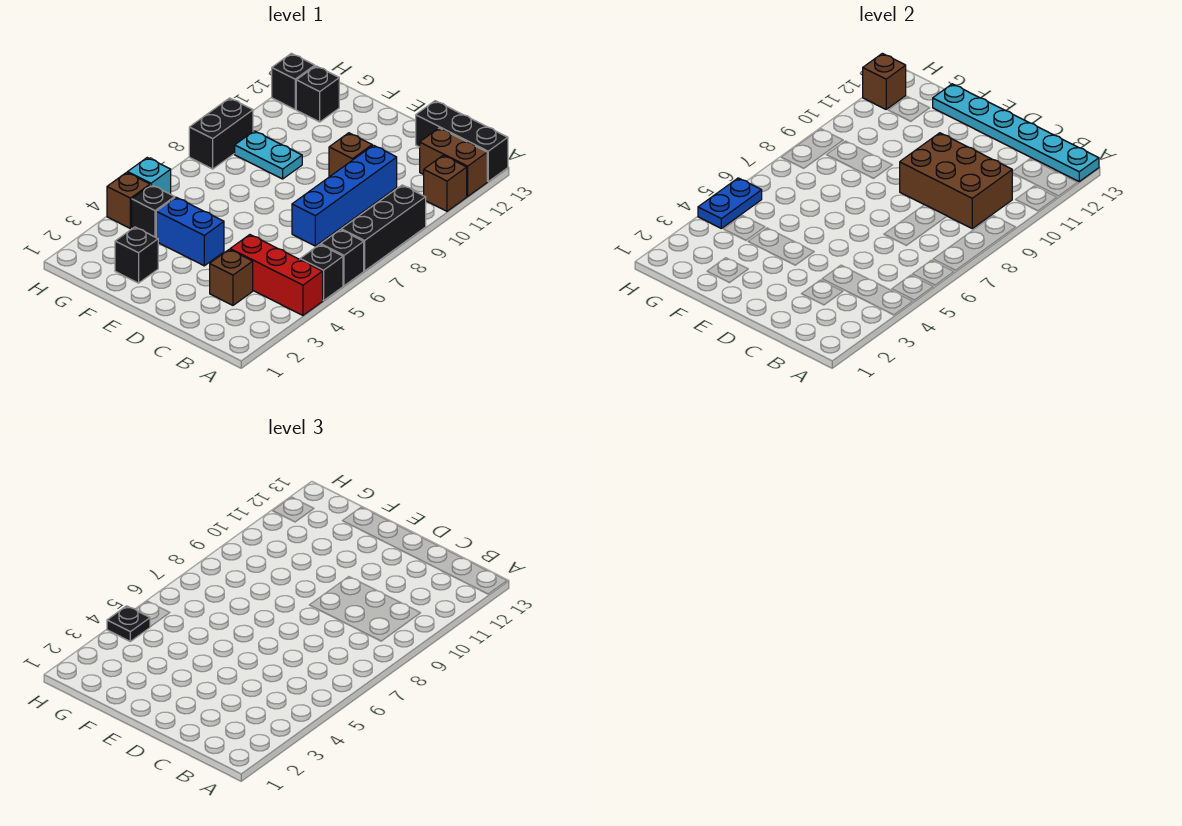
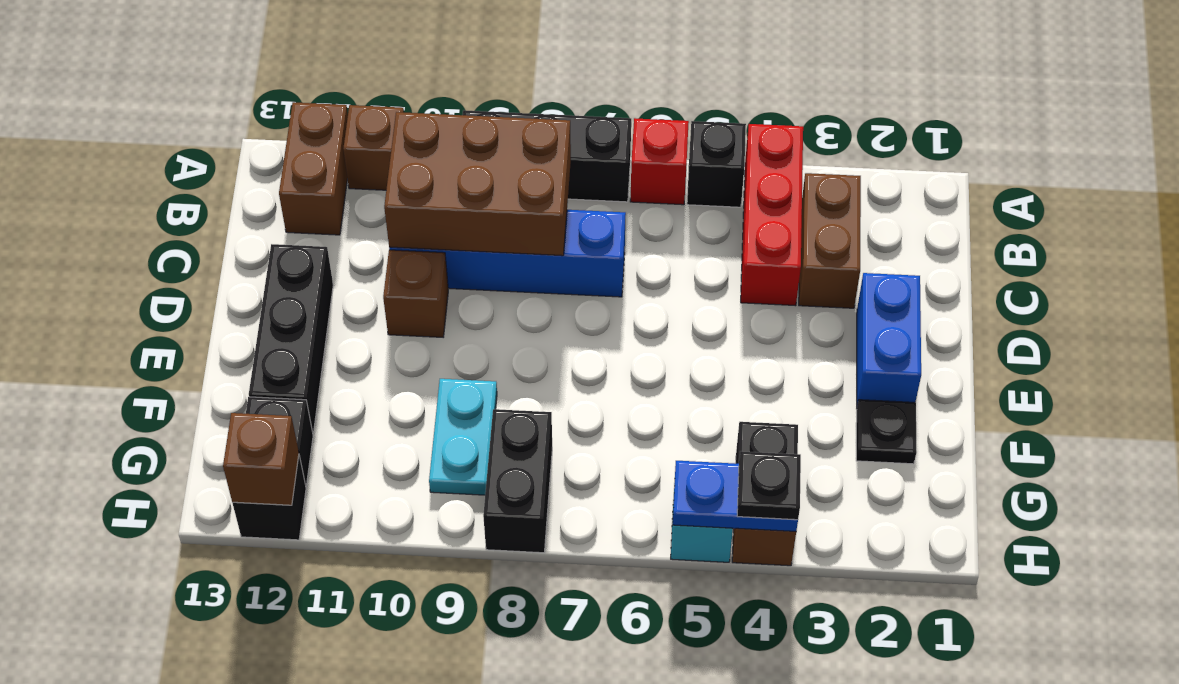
black 1x1 brick [321,230,364,286] -> red 1x1 brick [630,118,689,205]
black 1x3 brick [416,101,508,181] -> black 1x3 brick moved to [249,244,333,433]
cyan 1x6 plate [933,84,1099,181] -> none
brown 2x3 brick [900,133,1012,228] -> brown 2x3 brick turned to [384,112,571,256]
brown 1x1 brick [210,249,253,305] -> brown 1x2 brick [799,173,861,308]
blue 1x2 brick [156,197,224,266] -> blue 1x2 brick moved to [857,273,921,406]
black 1x1 brick [115,227,158,283] -> black 1x1 plate [856,400,917,464]
black 1x2 brick [189,98,253,169] -> black 1x2 brick turned to [483,409,552,553]

